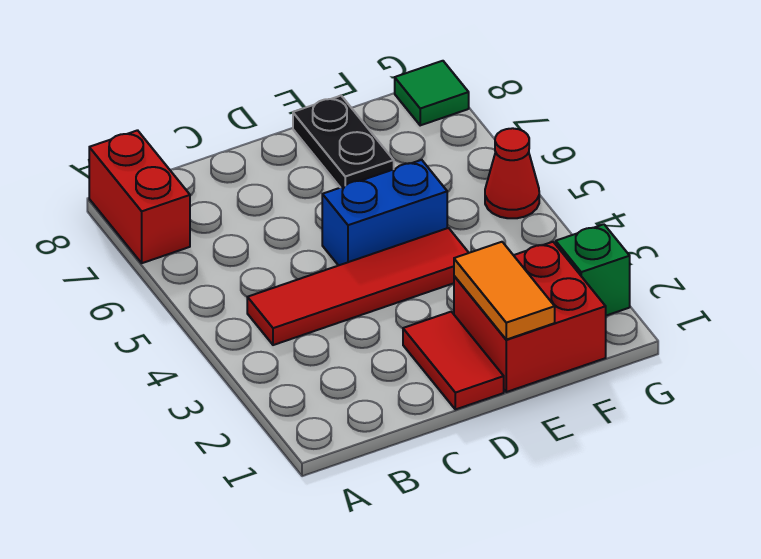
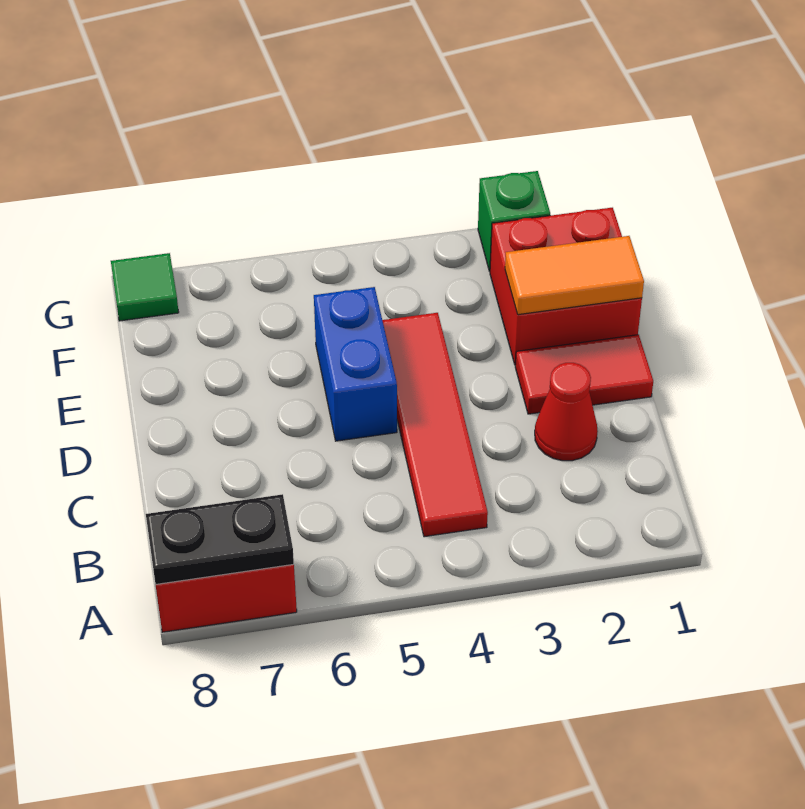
black 1x2 plate [293,96,394,188] -> black 1x2 plate moved to [146,494,294,585]
red 1x1 cone [485,128,539,218] -> red 1x1 cone moved to [535,363,598,461]

